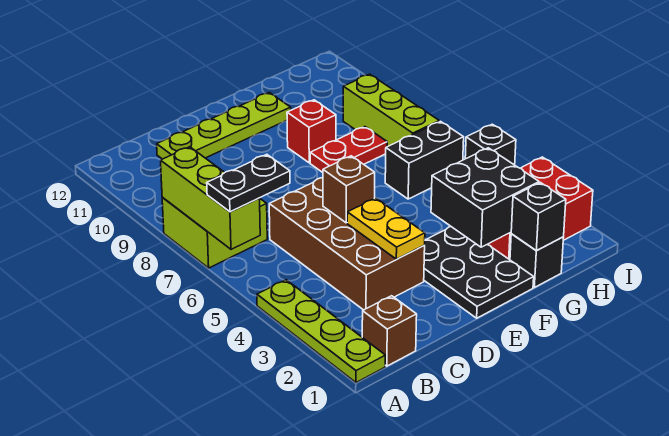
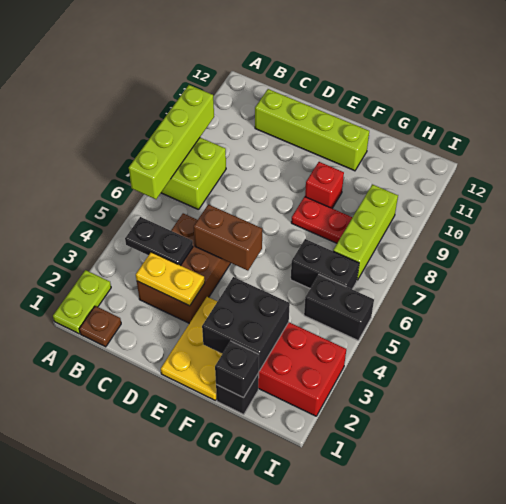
lime 1x4 plate [257,280,386,383] -> lime 1x2 plate [53,270,111,334]
lime 1x3 brick [161,147,260,249] -> lime 1x4 brick [129,85,214,199]
black 1x2 plate [207,155,290,212] -> black 1x2 plate moved to [125,217,193,266]
brown 1x1 brick [362,296,417,366] -> brown 1x1 plate [79,306,121,347]
brown 2x4 brick [269,178,425,310] -> brown 2x3 brick [137,213,231,323]
lime 1x4 plate [157,93,291,159] -> lime 1x4 brick [255,89,369,171]
yellow 1x2 plate [347,198,425,259] -> yellow 1x2 plate turned to [136,252,205,306]
brown 1x1 brick [323,156,375,223] -> brown 1x2 brick [194,204,262,271]
black 2x3 plate [424,227,534,318] -> yellow 2x3 plate [161,297,222,401]
black 1x1 brick [465,124,516,165] -> black 1x2 brick [304,275,374,340]

